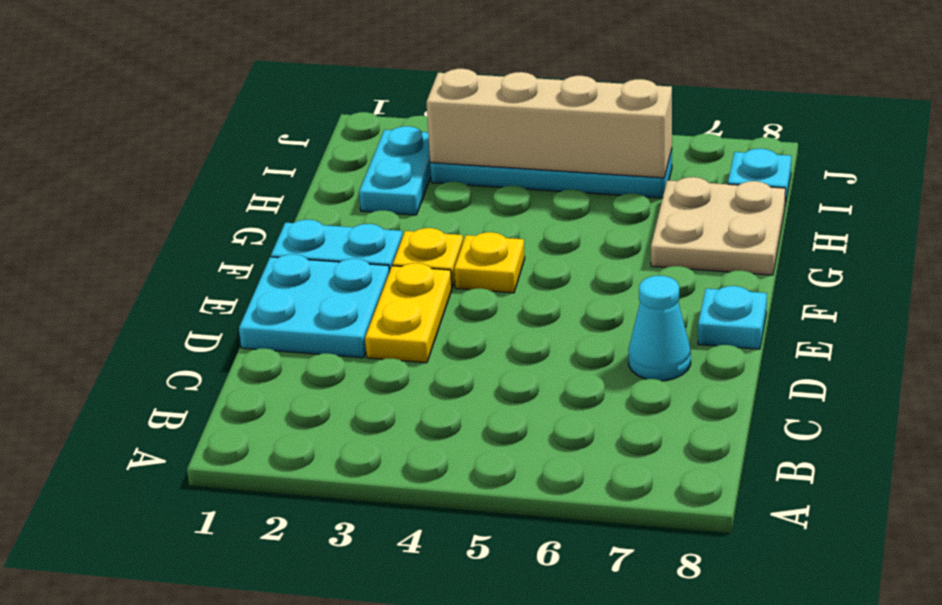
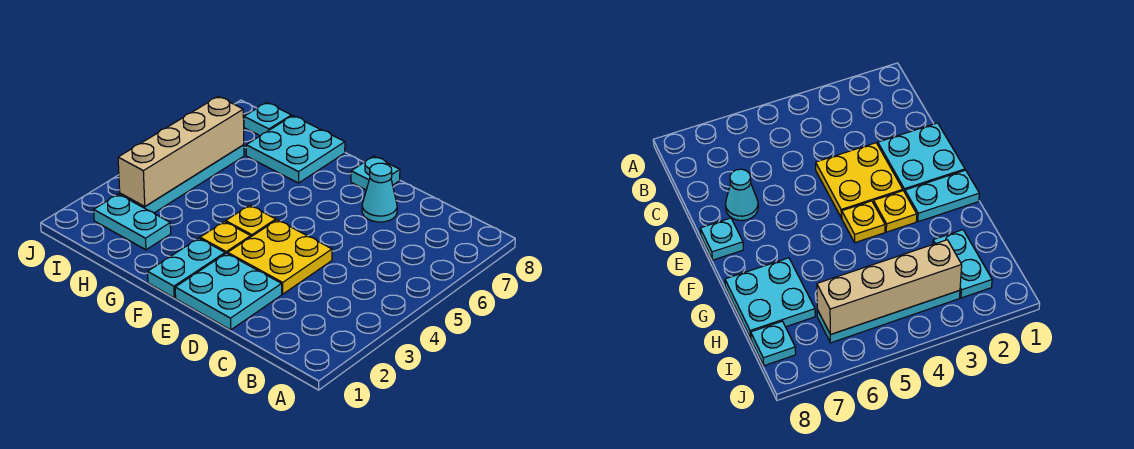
yellow 1x2 plate [365,263,452,363] -> yellow 2x2 plate [228,220,332,294]
tan 2x2 plate [651,177,786,275] -> cyan 2x2 plate [246,116,345,183]

